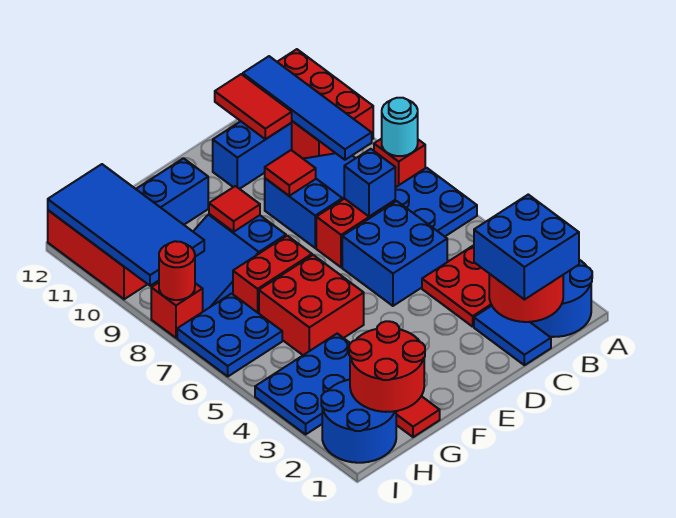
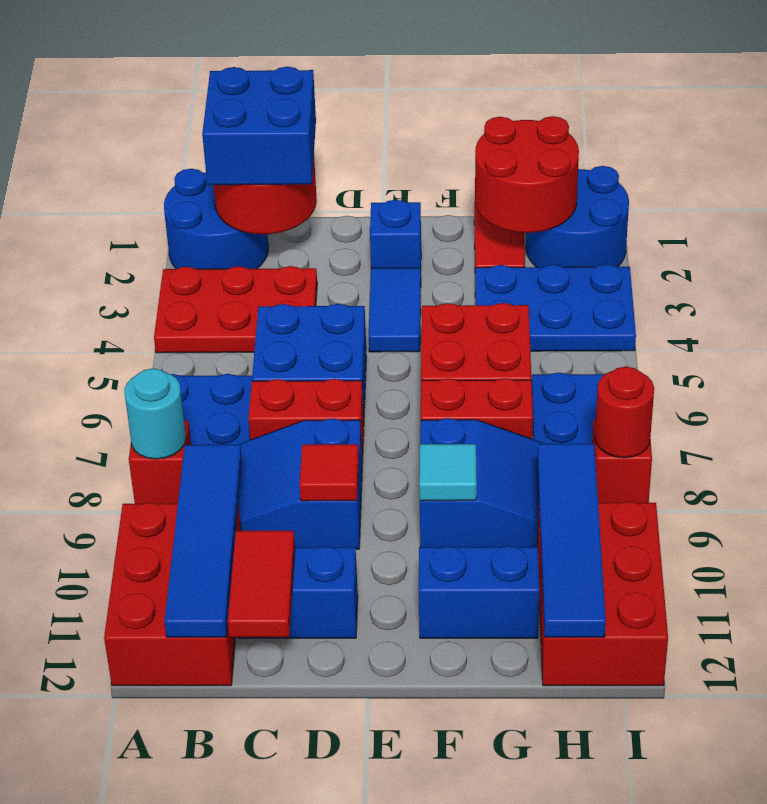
blue 1x2 tile [474,306,551,365] -> blue 1x2 tile moved to [369,268,421,352]
blue 1x1 brick [344,149,395,217] -> blue 1x1 brick moved to [370,200,421,268]
red 1x1 tile [209,186,260,232] -> cyan 1x1 tile [419,444,477,501]
blue 2x4 tile [48,164,204,286] -> blue 1x4 tile [537,444,606,637]

